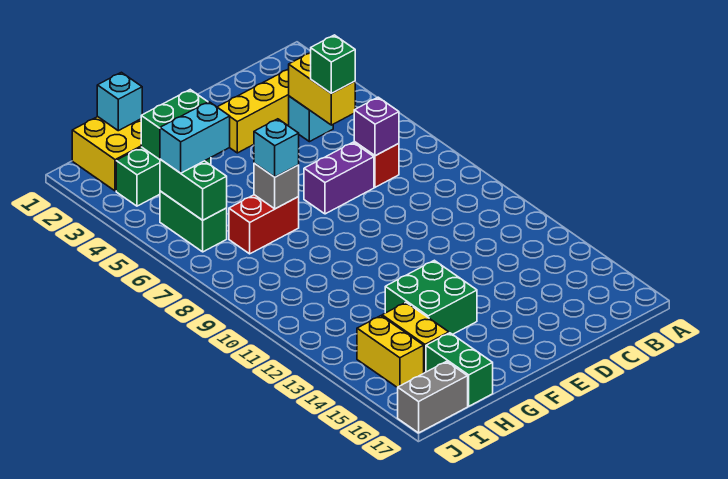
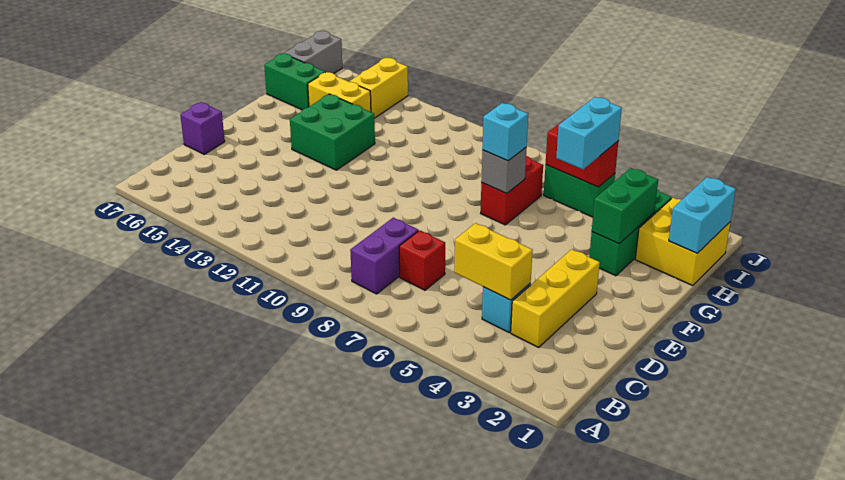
green 1x1 brick [311,35,355,93] -> none
purple 1x1 brick [354,97,399,156] -> purple 1x1 brick moved to [180,102,225,154]
purple 1x2 brick [304,142,374,214] -> purple 1x2 brick moved to [350,218,418,294]
cyan 1x1 brick [97,72,142,131] -> cyan 1x2 brick [669,177,736,253]
green 1x2 brick [160,159,227,220] -> red 1x2 brick [546,119,618,187]
yellow 1x2 brick [357,316,424,388] -> yellow 1x2 brick turned to [350,58,408,118]

